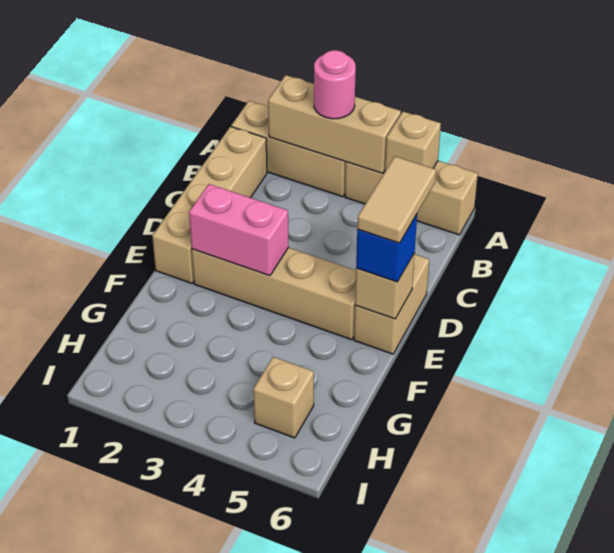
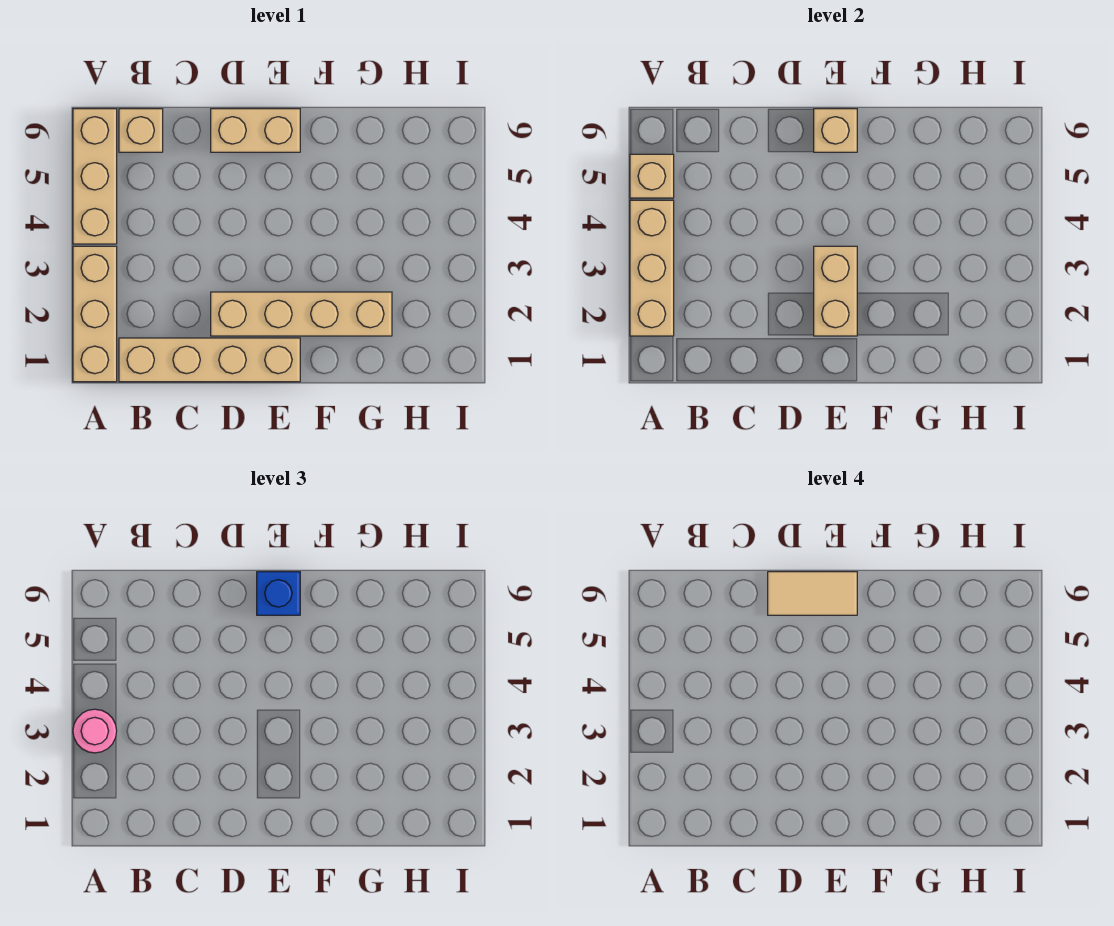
tan 1x4 brick [192,248,356,340] -> tan 1x4 brick turned to [211,292,392,336]
pink 1x2 brick [189,184,289,276] -> tan 1x2 brick [814,246,857,336]
tan 1x1 brick [253,357,314,438] -> tan 1x1 brick moved to [119,109,163,152]

